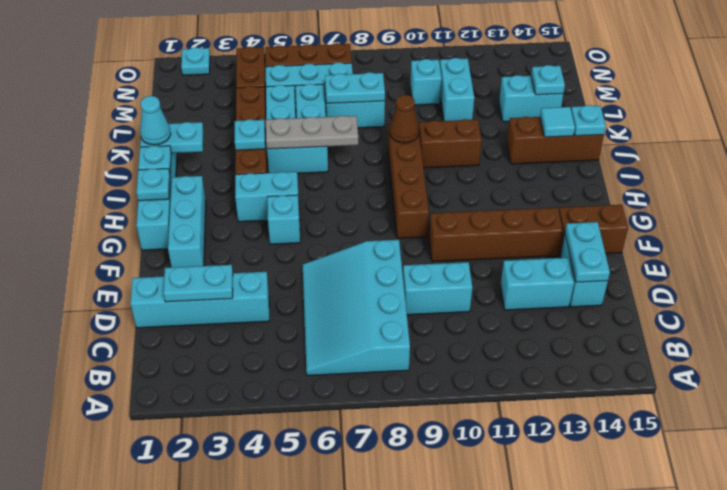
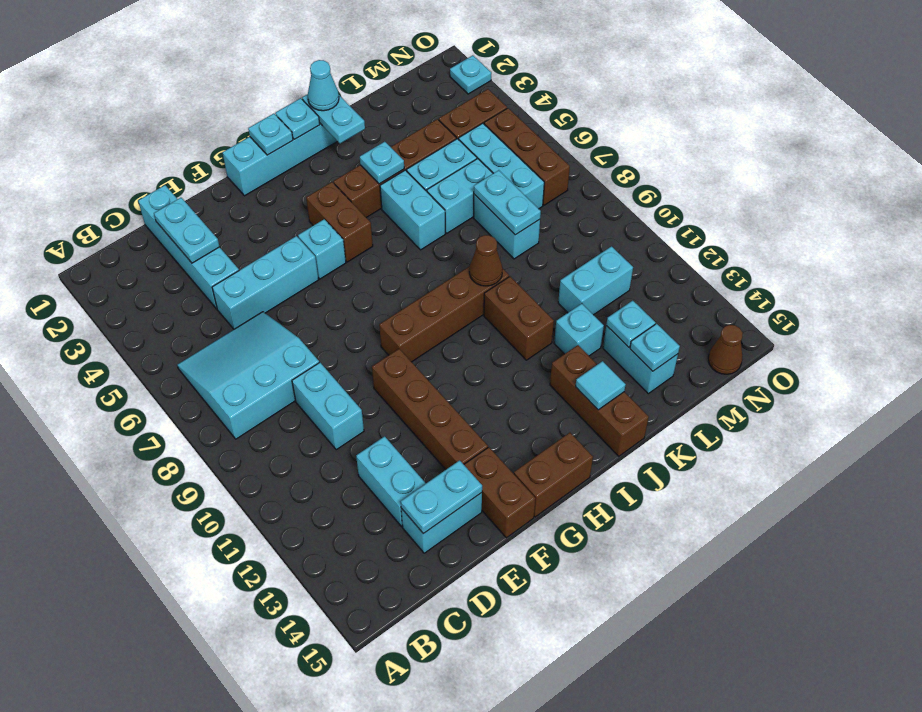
cyan 3x4 slope [303,240,410,376] -> cyan 3x3 slope [177,312,319,439]
cyan 1x3 brick [168,176,206,267] -> cyan 1x3 brick moved to [212,236,318,329]
none -> brown 1x2 brick [514,433,593,517]
cyan 1x2 brick [235,172,299,222] -> brown 1x2 brick [306,182,373,262]
grey 1x3 plate [266,116,358,149] -> none
cyan 1x1 plate [571,105,606,136] -> cyan 1x1 plate moved to [606,301,655,347]
cyan 1x1 brick [410,59,442,105] -> cyan 1x1 brick moved to [554,304,604,356]
none -> brown 1x1 cone [708,325,743,374]

